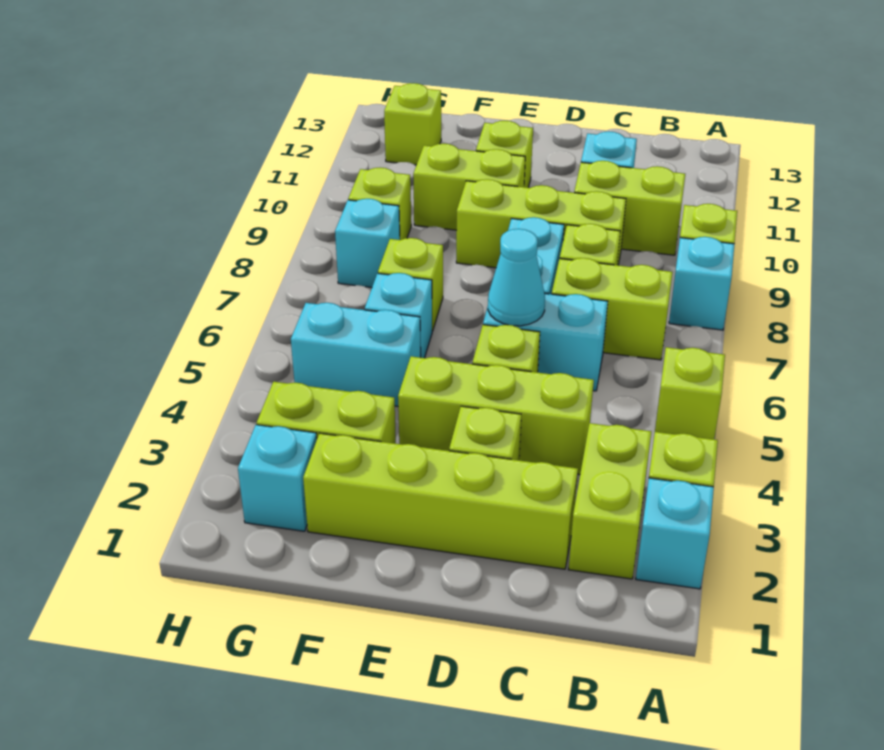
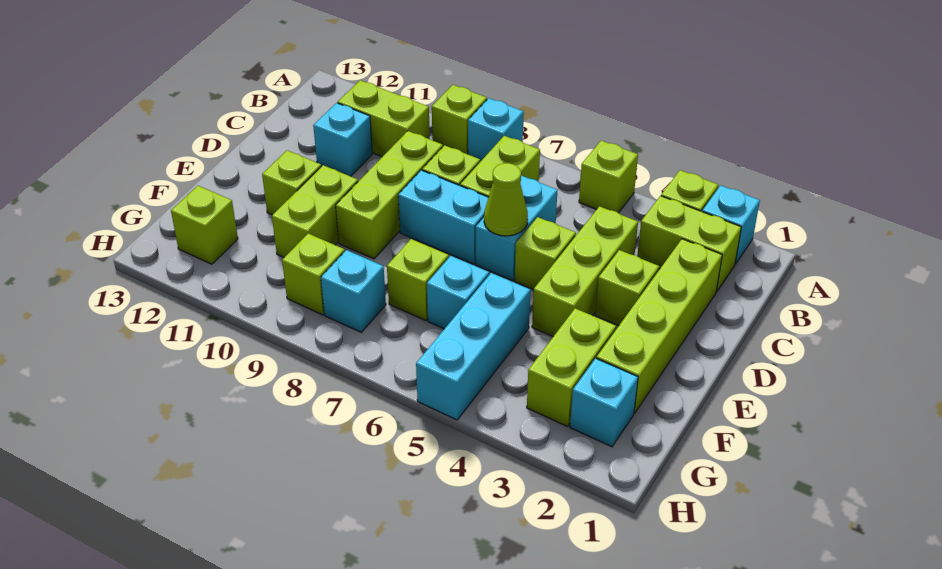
lime 1x2 brick [574,161,685,255] -> lime 1x2 brick turned to [338,80,430,157]
cyan 1x1 cone [488,229,545,326] -> lime 1x1 cone [484,163,528,236]
cyan 1x2 brick [291,303,421,406] -> cyan 1x3 brick [416,273,531,420]

